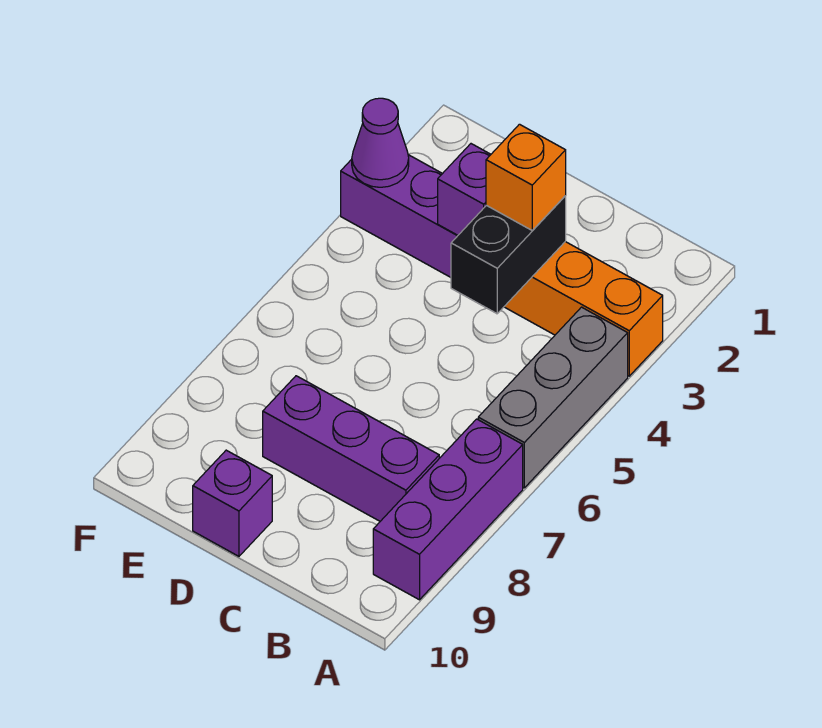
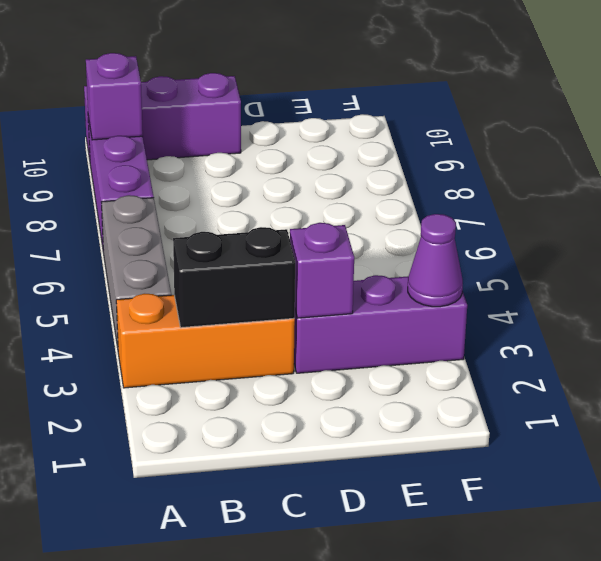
purple 1x3 brick [263,376,439,521] -> purple 1x3 brick moved to [84,73,241,160]
black 1x2 brick [451,196,566,314] -> black 1x2 brick turned to [173,227,295,328]
orange 1x1 brick [486,124,566,231] -> none
purple 1x1 brick [193,450,272,556] -> purple 1x1 brick moved to [86,53,143,140]

